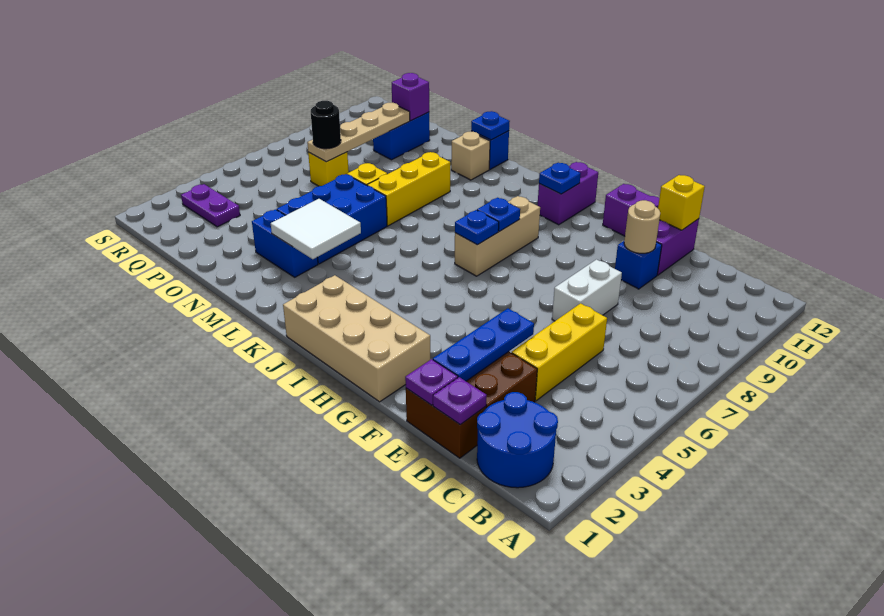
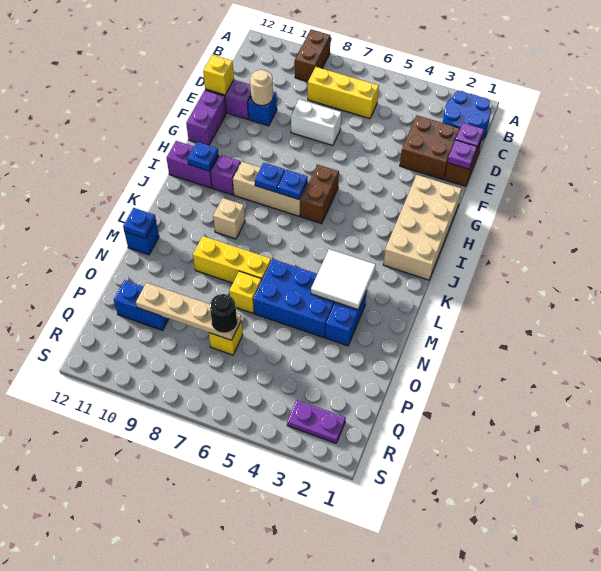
none -> brown 1x2 brick [295,30,330,82]
yellow 1x3 brick [512,303,607,401] -> yellow 1x3 brick moved to [308,67,379,119]
blue 1x3 plate [433,308,534,381] -> none
none -> brown 1x2 brick [300,165,339,224]
tan 1x1 brick [451,131,490,180] -> tan 1x1 brick moved to [213,198,245,239]
purple 1x1 brick [392,73,429,121] -> purple 1x1 brick moved to [210,155,241,195]
purple 1x2 plate [181,184,240,227] -> purple 1x2 plate turned to [287,400,346,443]

